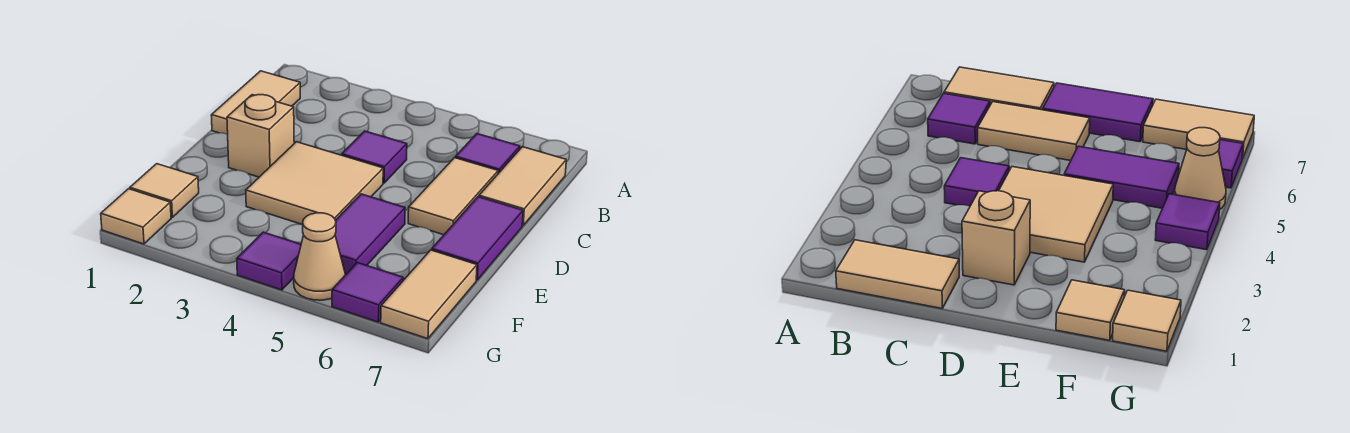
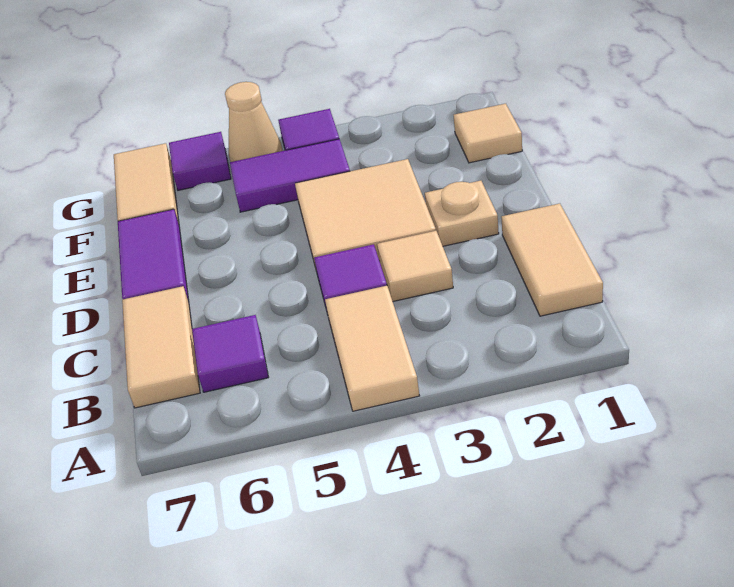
tan 1x2 tile [408,158,498,235] -> tan 1x2 tile moved to [325,286,419,411]
tan 1x1 brick [227,95,294,177] -> tan 1x1 plate [425,181,499,246]
purple 1x2 tile [335,194,405,274] -> purple 1x2 tile turned to [230,139,350,212]
tan 1x1 tile [101,189,171,244] -> tan 1x1 tile moved to [377,231,453,301]

